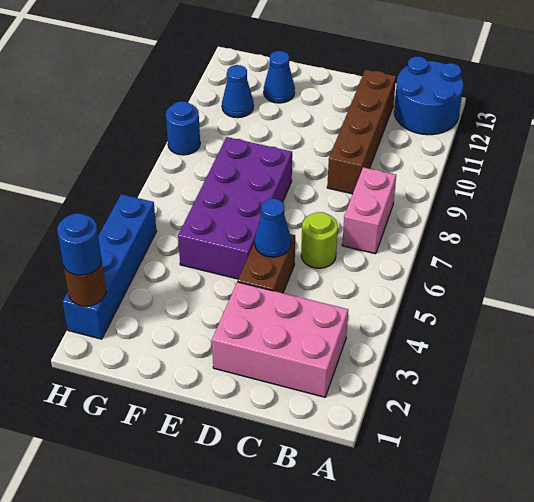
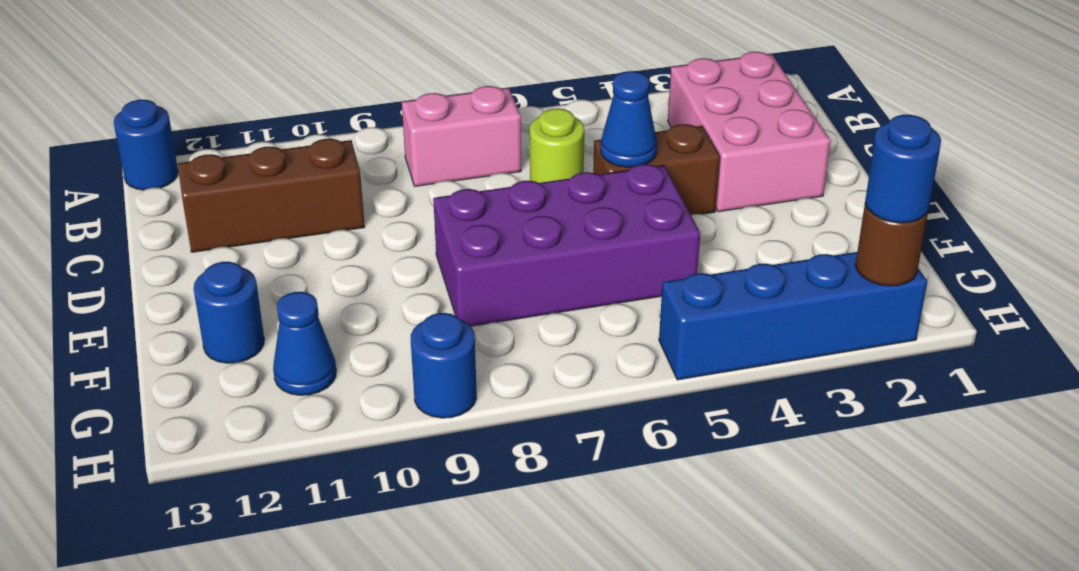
blue 2x2 round brick [394,57,463,135] -> blue 1x1 round brick [114,100,178,190]
brown 1x4 brick [327,70,396,194] -> brown 1x3 brick [178,139,365,252]
blue 1x1 cone [264,51,295,103] -> blue 1x1 round brick [194,262,264,363]

